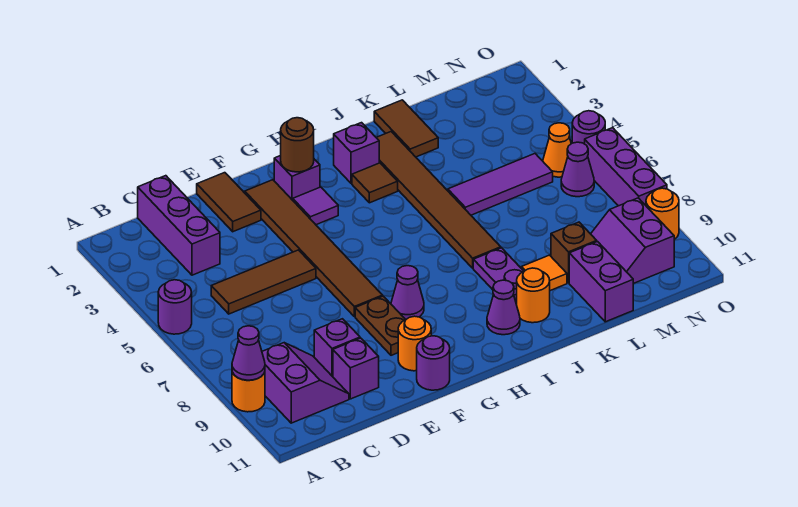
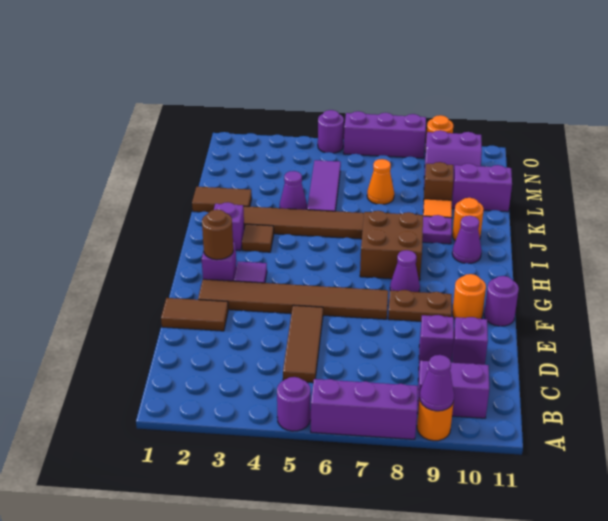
purple 1x3 brick [138,176,220,275] -> purple 1x3 brick moved to [311,379,418,439]
none -> brown 2x2 brick [360,211,423,280]
orange 1x1 cone [543,123,571,177] -> orange 1x1 cone moved to [367,159,394,204]
purple 1x1 cone [561,142,594,197] -> purple 1x1 cone moved to [280,171,307,210]

